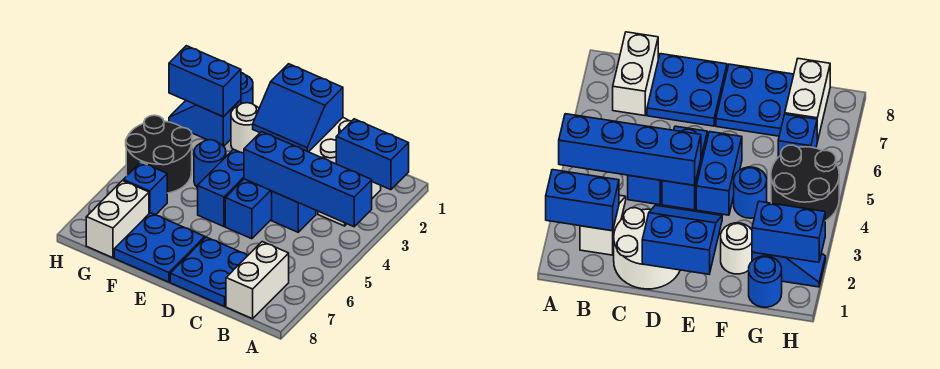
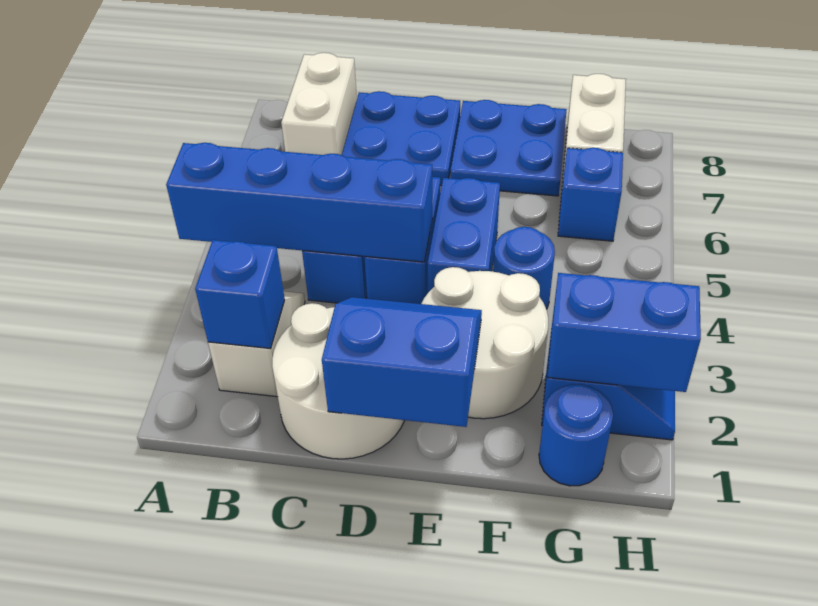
blue 1x2 brick [336,119,409,190] -> blue 1x1 brick [195,240,285,349]
white 1x1 round brick [231,103,259,153] -> white 2x2 round brick [421,267,549,419]
black 2x2 round brick [126,115,192,193] -> none

